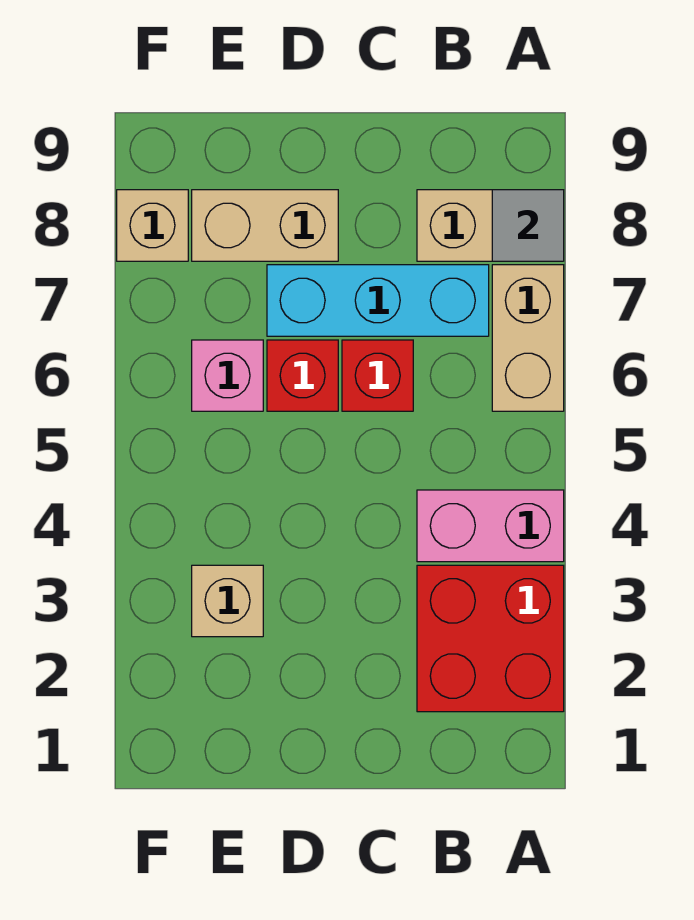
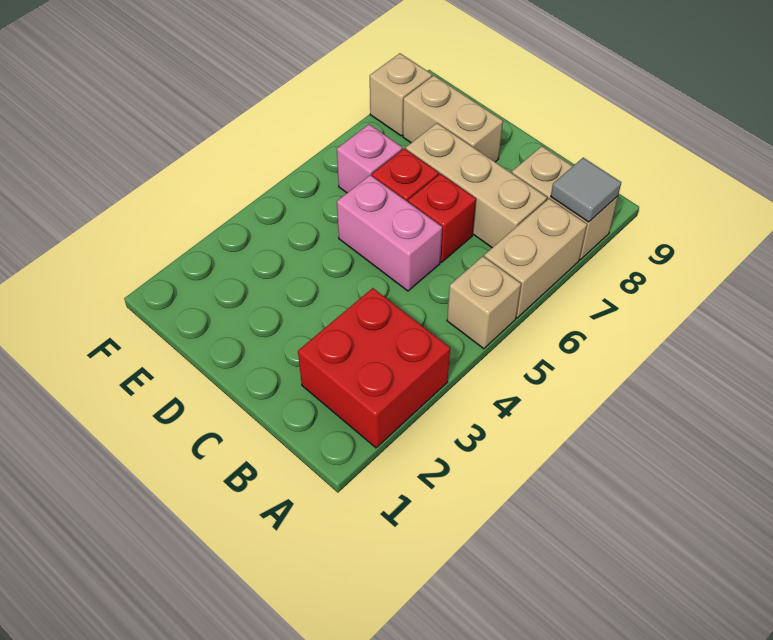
pink 1x2 brick [417,490,564,562] -> pink 1x2 brick moved to [337,175,442,291]
cyan 1x3 brick [267,265,489,336] -> tan 1x3 brick [406,123,547,248]
tan 1x1 brick [192,565,263,637] -> tan 1x1 brick moved to [447,256,521,349]

